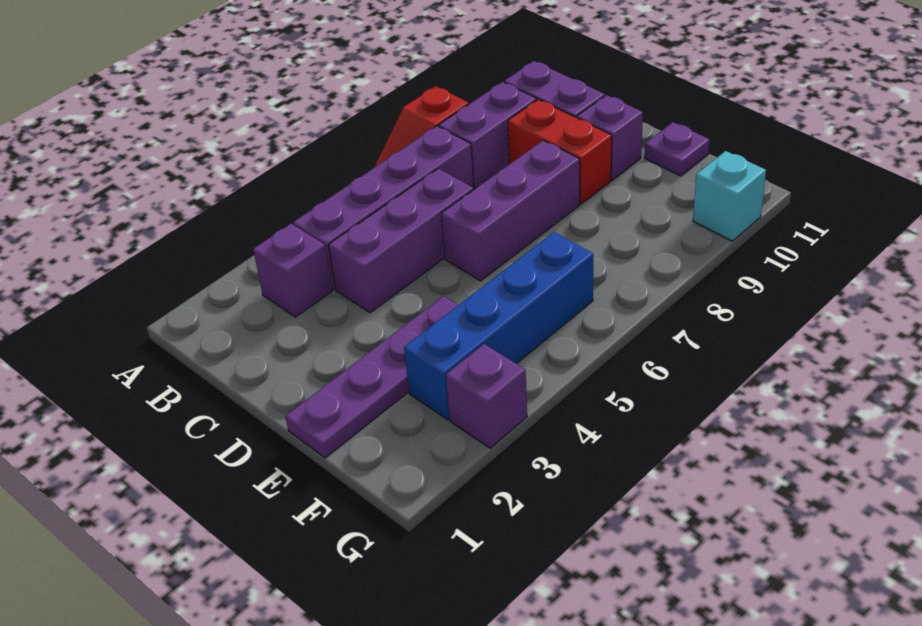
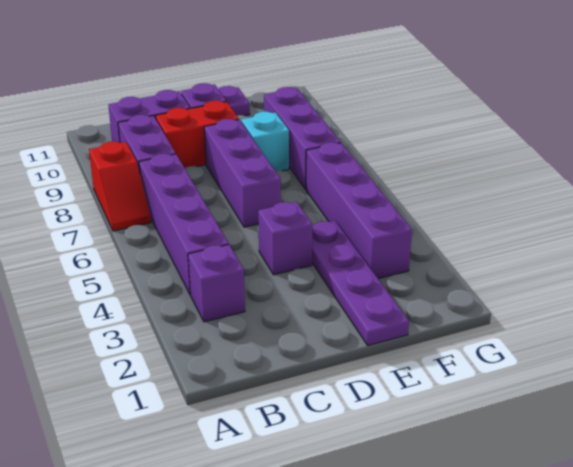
purple 1x3 brick [329,169,474,313] -> purple 1x3 brick moved to [264,87,341,189]
blue 1x4 brick [404,232,593,420] -> purple 1x4 brick [306,142,412,279]
purple 1x1 brick [446,344,527,448] -> purple 1x1 brick moved to [258,202,312,275]
cyan 1x1 brick [693,151,766,241] -> cyan 1x1 brick moved to [241,112,289,171]

